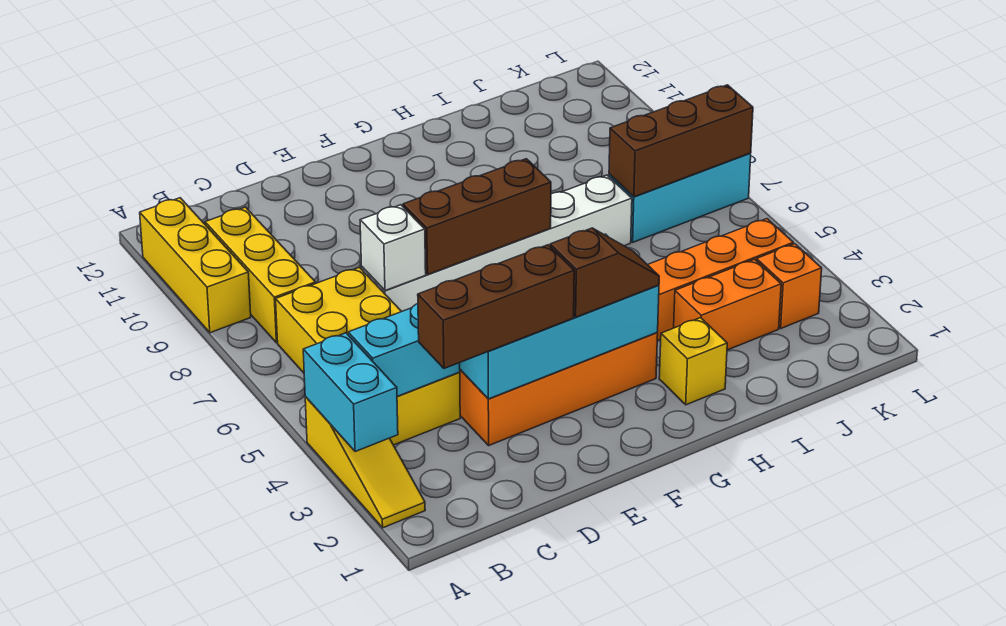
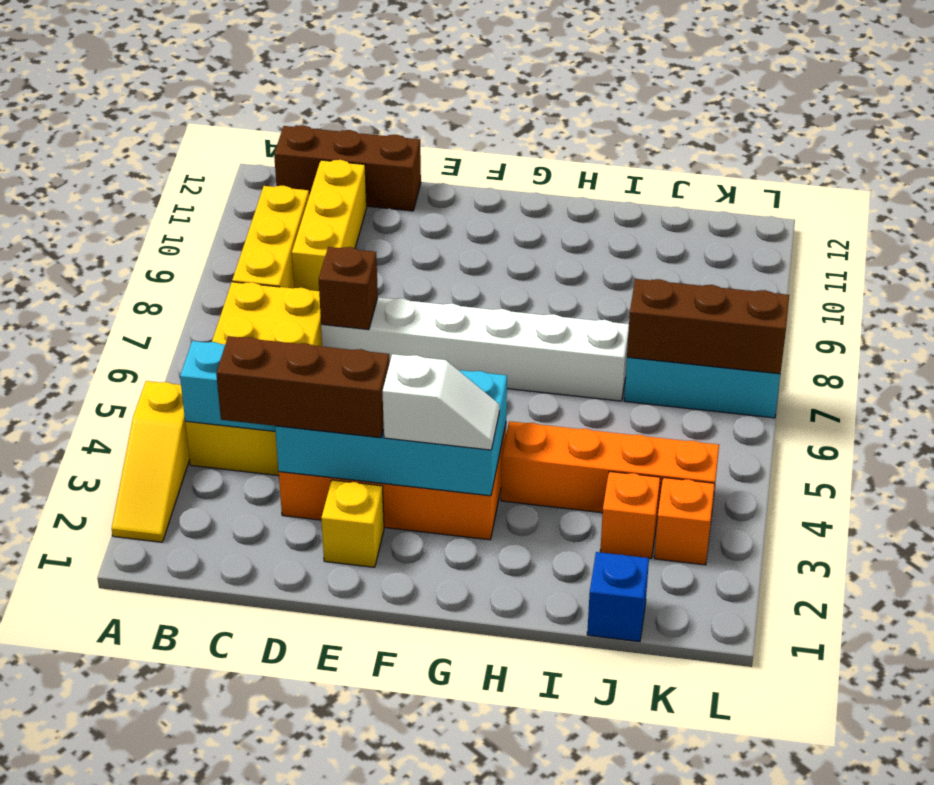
cyan 1x2 brick [303,333,398,452] -> none
yellow 1x3 brick [140,198,251,333] -> yellow 1x3 brick moved to [292,160,367,291]
white 1x1 brick [360,205,426,291] -> brown 1x1 brick [319,247,378,330]
brown 1x3 brick [403,159,551,274] -> brown 1x3 brick moved to [274,125,421,211]
brown 1x2 slope [550,228,659,317] -> white 1x2 slope [383,354,499,450]
yellow 1x1 brick [659,318,727,405] -> yellow 1x1 brick moved to [321,480,384,567]
orange 1x2 brick [674,259,781,350] -> orange 1x1 brick [600,471,660,558]
none -> blue 1x1 brick [587,552,649,642]

